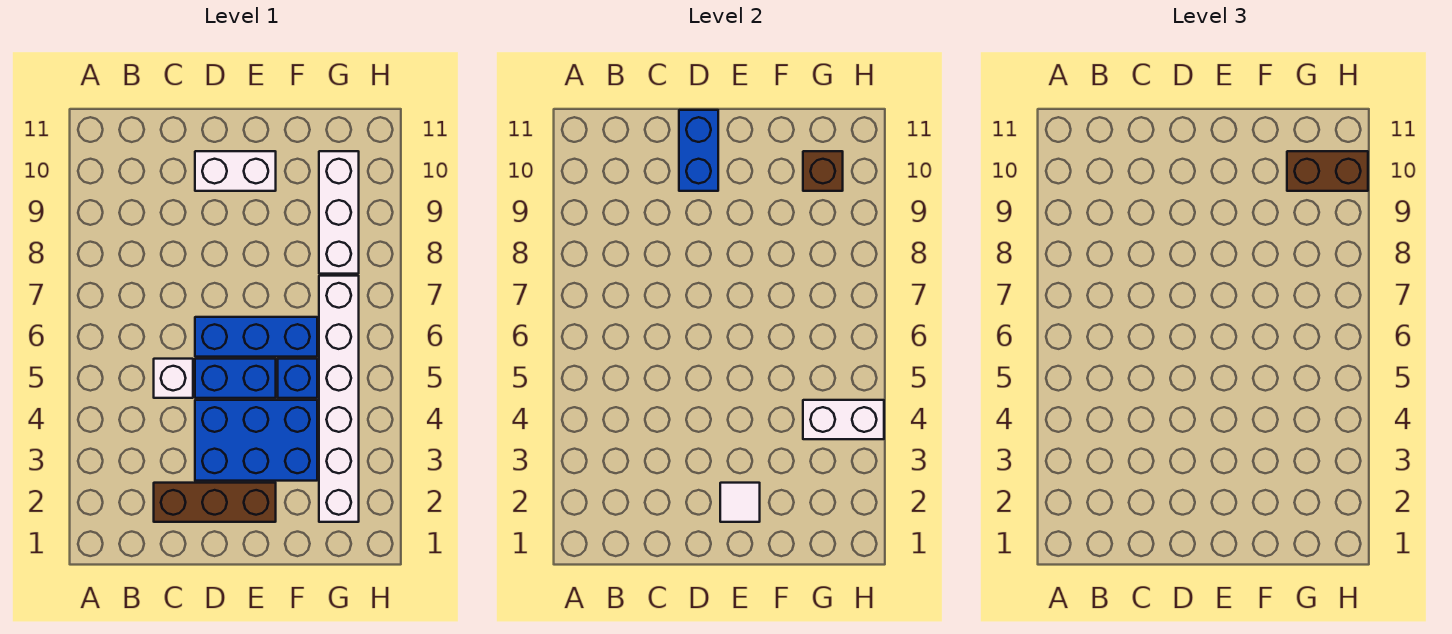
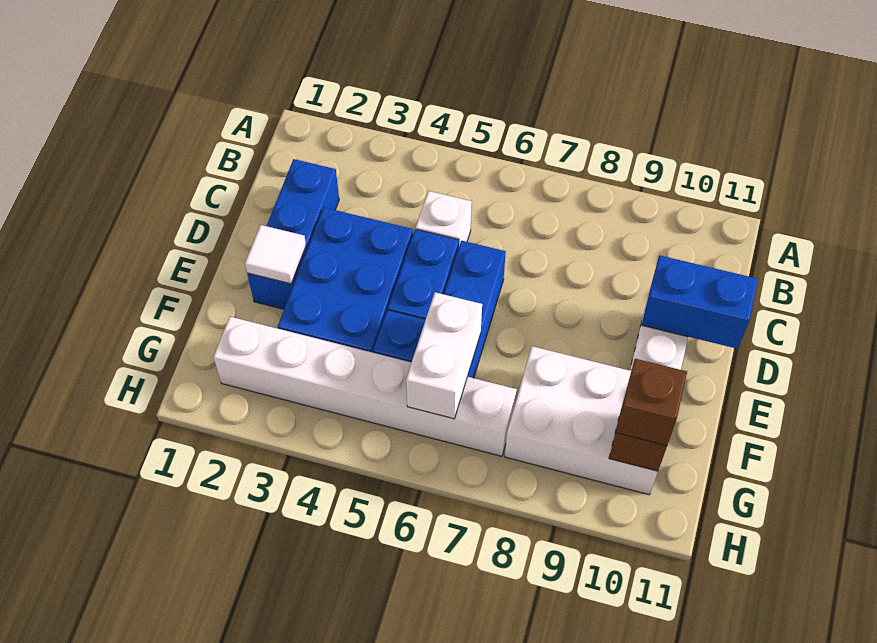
brown 1x3 brick [154,483,276,522] -> blue 1x3 brick [247,159,339,309]
white 1x2 brick [803,400,884,439] -> white 1x2 brick moved to [406,292,482,419]
white 1x3 brick [319,151,359,274] -> white 2x3 brick [505,346,658,495]
brown 1x2 brick [1287,151,1368,191] -> brown 1x1 brick [616,359,687,446]

